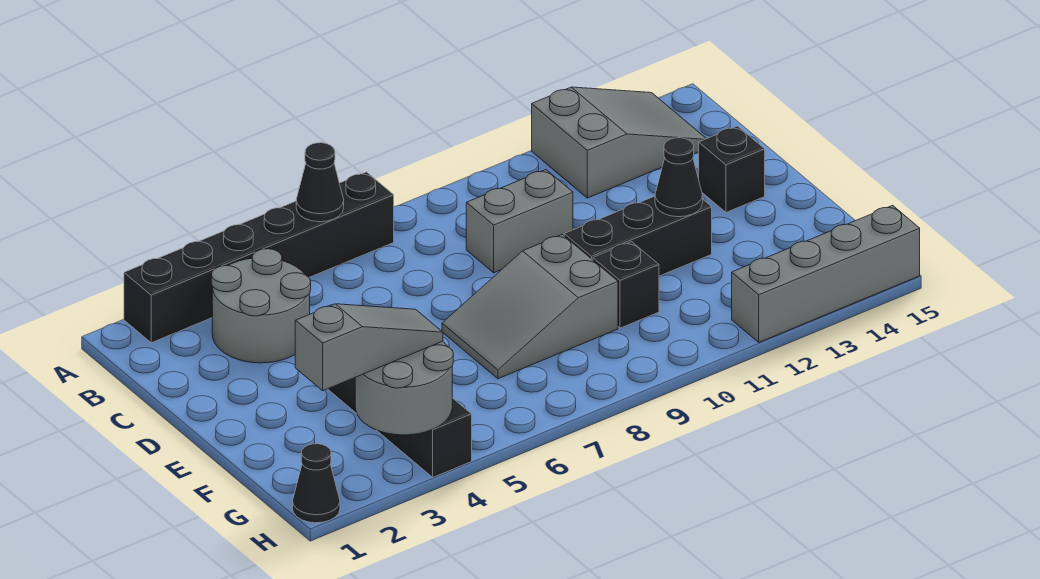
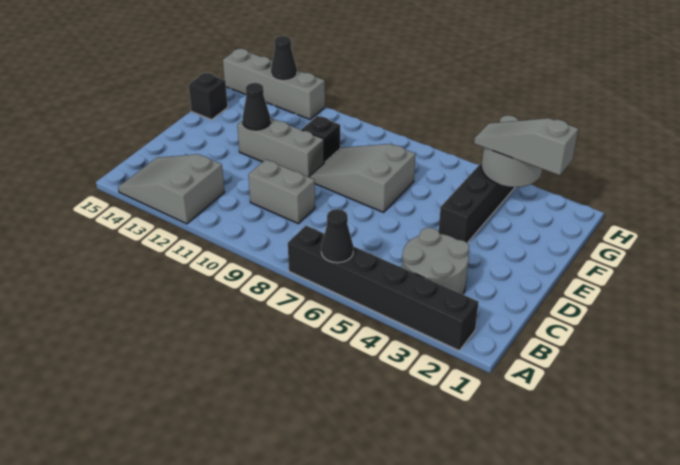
black 1x1 brick [699,126,765,212] -> black 1x1 brick moved to [188,73,228,120]
grey 2x3 slope [442,235,618,379] -> grey 2x3 slope turned to [310,144,416,212]
black 1x3 brick [564,196,712,276] -> grey 1x3 brick [237,118,324,177]
black 1x1 cone [293,444,340,523] -> black 1x1 cone moved to [271,36,297,81]

